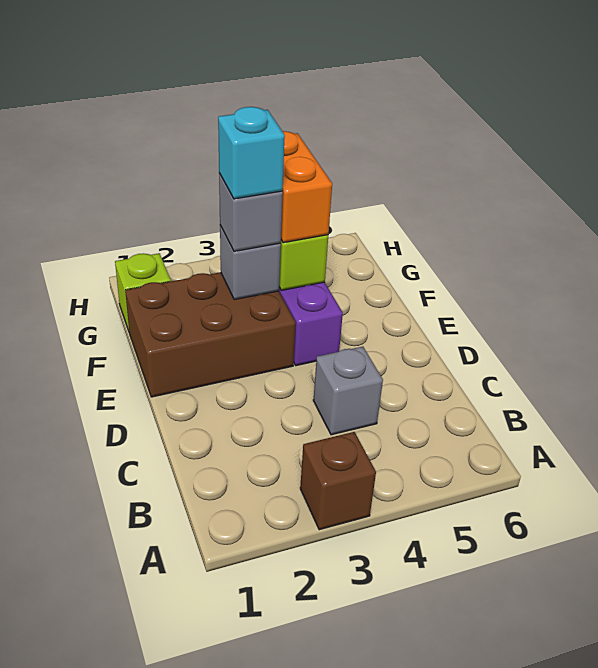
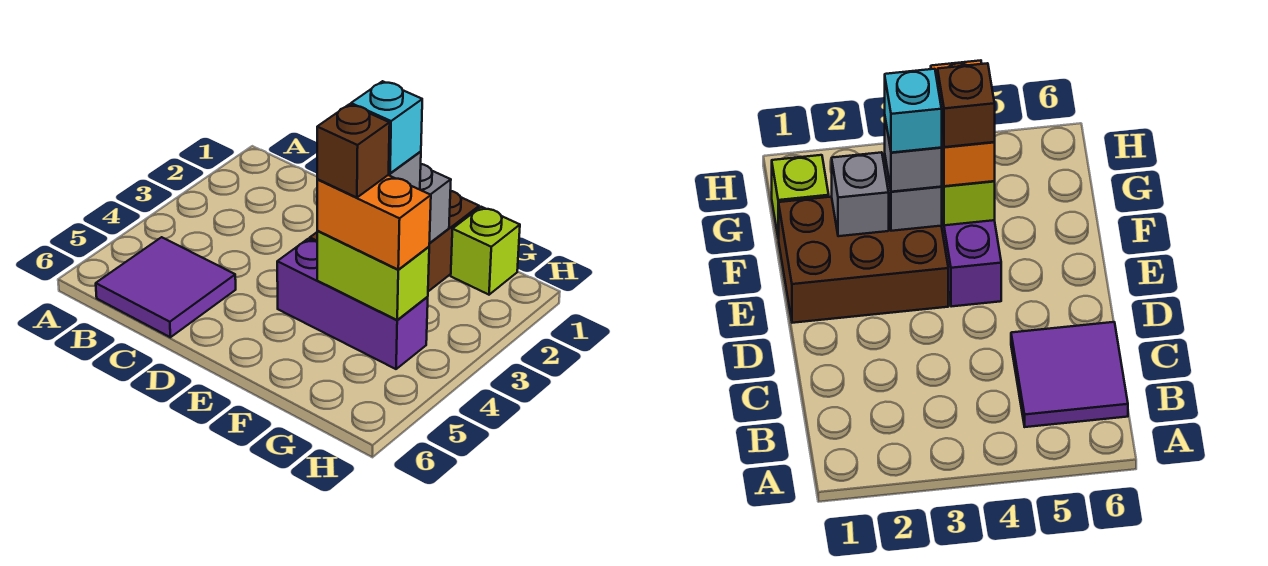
brown 1x1 brick [300,432,376,530] -> brown 1x1 brick moved to [317,104,390,198]
none -> purple 2x2 tile [96,237,236,337]
grey 1x1 brick [313,347,383,435] -> grey 1x1 brick moved to [420,164,451,243]

